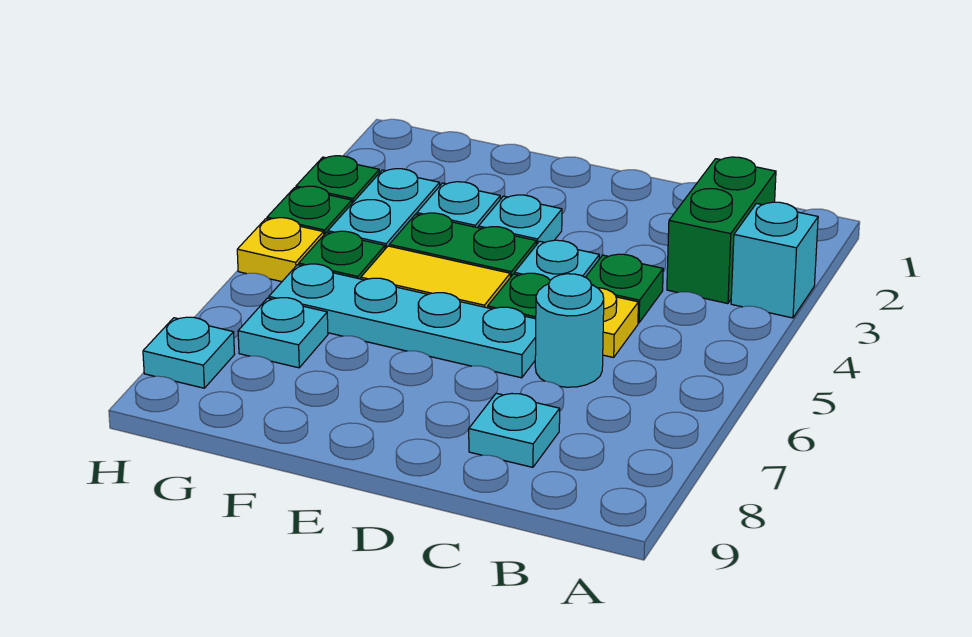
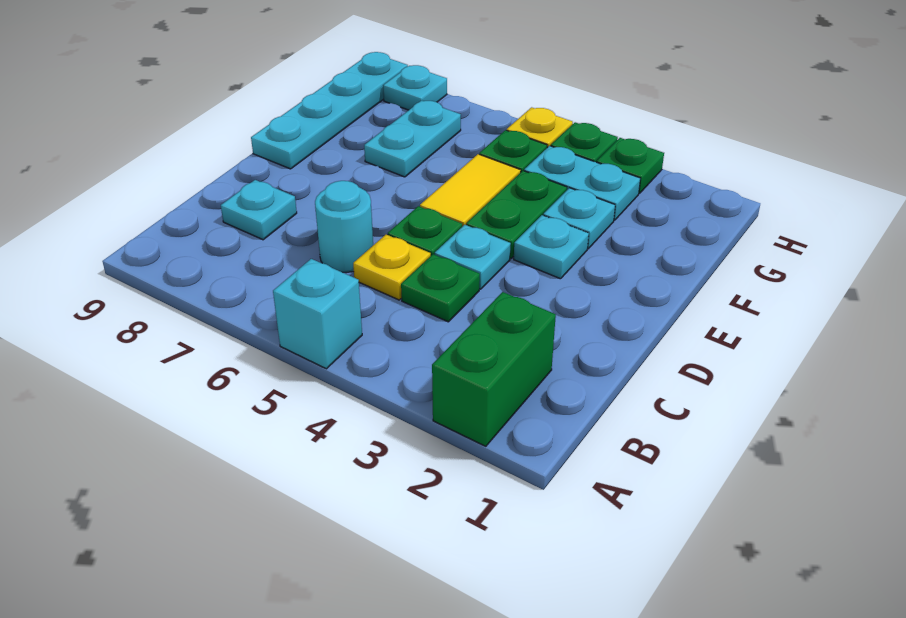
cyan 1x1 brick [731,202,818,318] -> cyan 1x1 brick moved to [273,259,362,369]
green 1x2 brick [667,157,776,304] -> green 1x2 brick turned to [432,292,556,446]
cyan 1x4 plate [269,264,536,378] -> cyan 1x4 plate moved to [251,52,408,169]
cyan 1x1 plate [238,298,328,368] -> cyan 1x2 plate [364,100,461,177]

